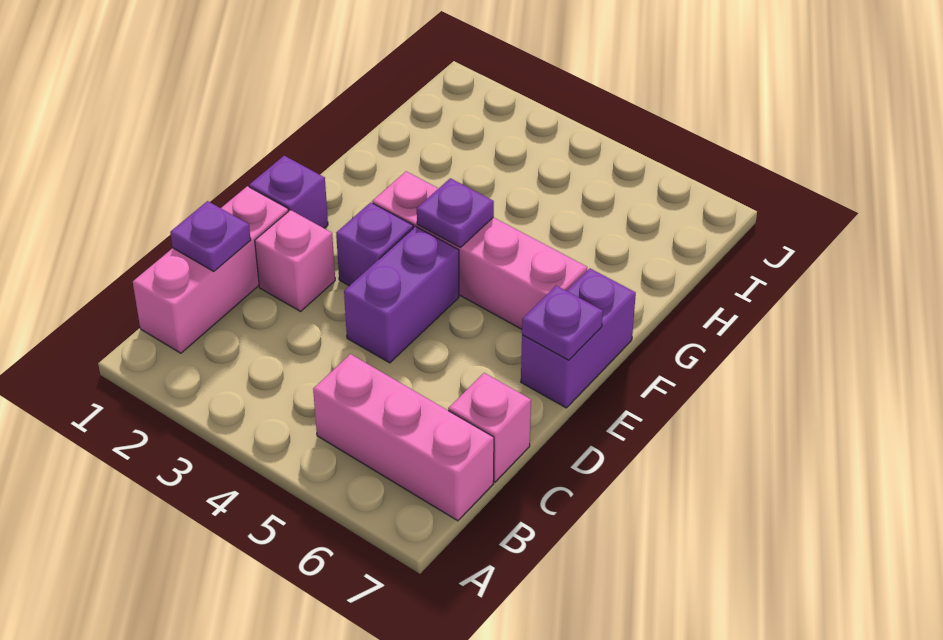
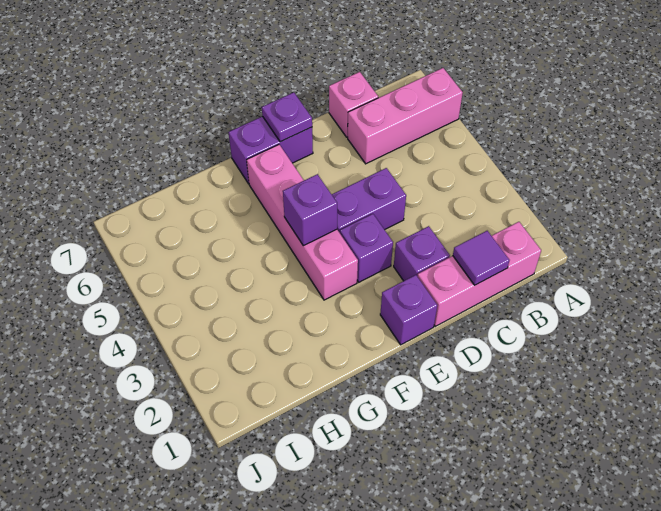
pink 1x3 brick [313,354,494,521] -> pink 1x3 brick turned to [348,68,463,164]
purple 1x1 plate [170,201,251,271] -> purple 1x1 tile [453,231,510,285]
pink 1x1 brick [255,210,335,311] -> purple 1x1 brick [394,226,450,281]
purple 1x1 plate [417,178,494,248] -> purple 1x1 brick [283,174,337,246]

